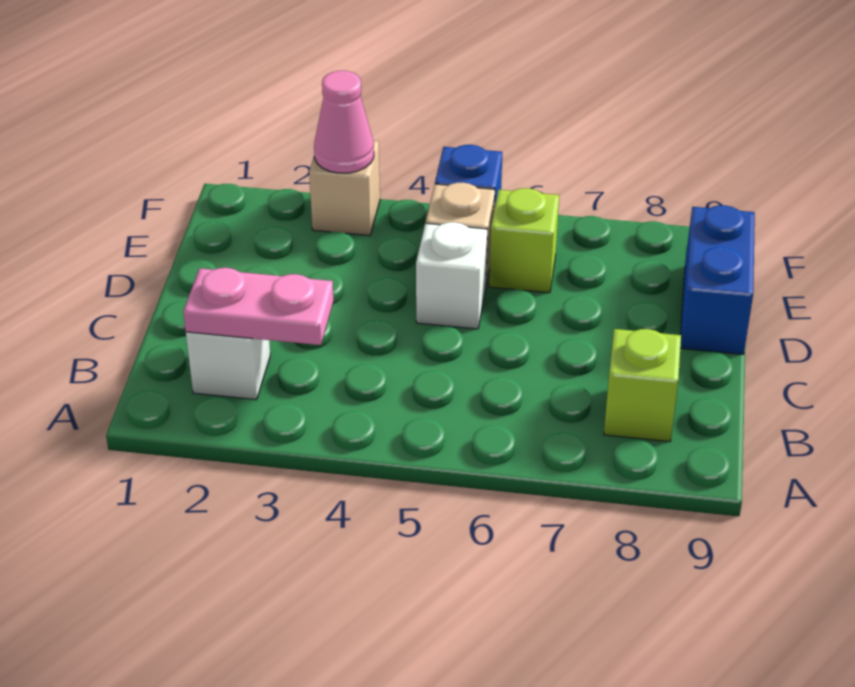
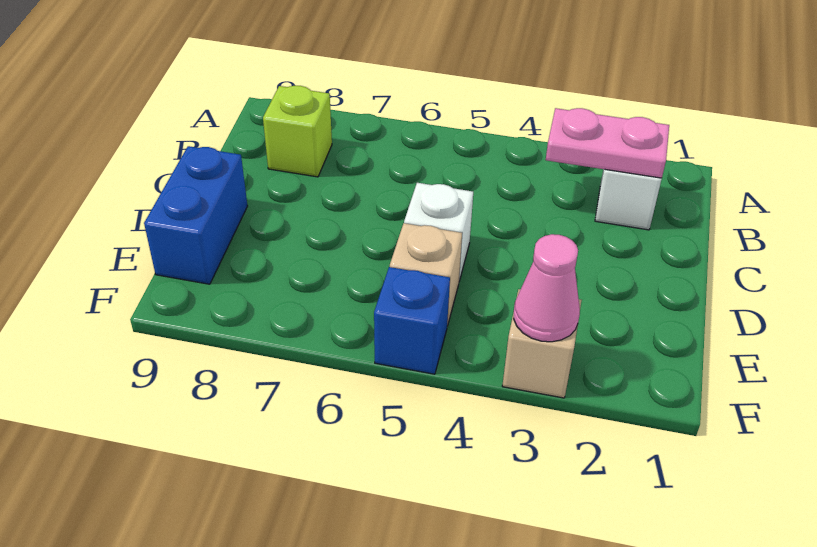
lime 1x1 brick [489,188,559,293] -> none

